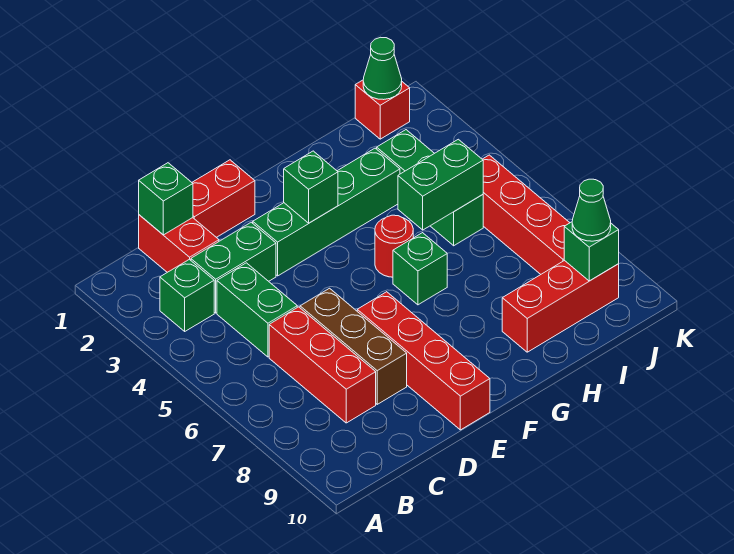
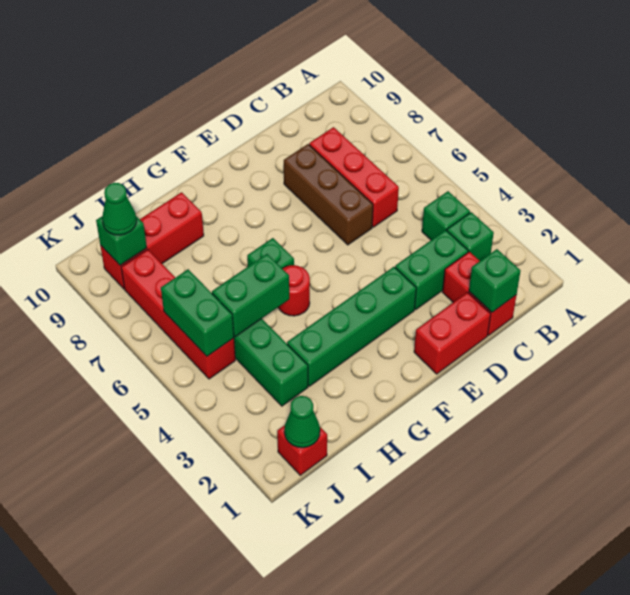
green 1x2 brick [217,263,297,357] -> green 1x2 brick moved to [161,269,234,356]
red 1x4 brick [357,292,490,430] -> none
green 1x1 brick [284,151,338,223] -> green 1x1 brick moved to [422,191,470,240]

